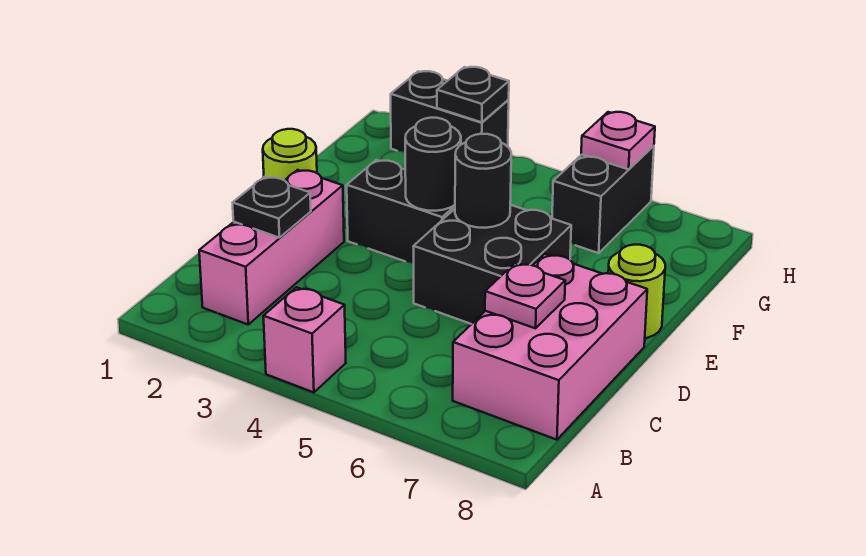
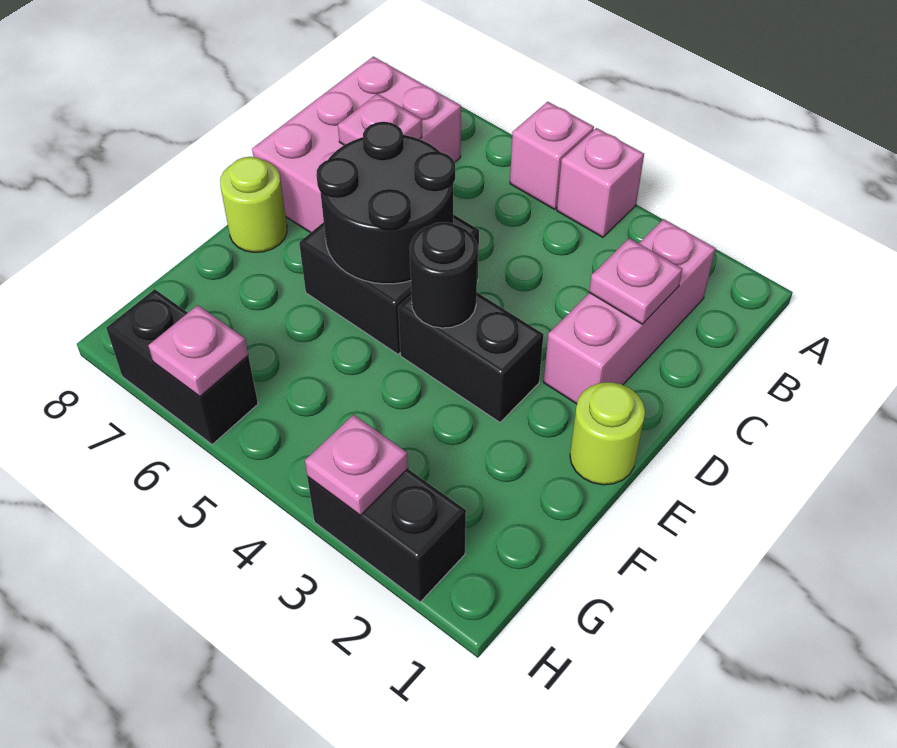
none -> pink 1x1 brick [510,102,594,209]
black 1x1 plate [233,177,311,238] -> pink 1x1 plate [589,238,683,324]
black 1x1 round brick [455,134,511,228] -> black 2x2 round brick [316,122,455,284]
black 1x2 brick [552,146,654,253] -> black 1x2 brick turned to [106,289,258,445]
black 1x1 plate [437,67,509,122] -> pink 1x1 plate [305,415,408,515]

